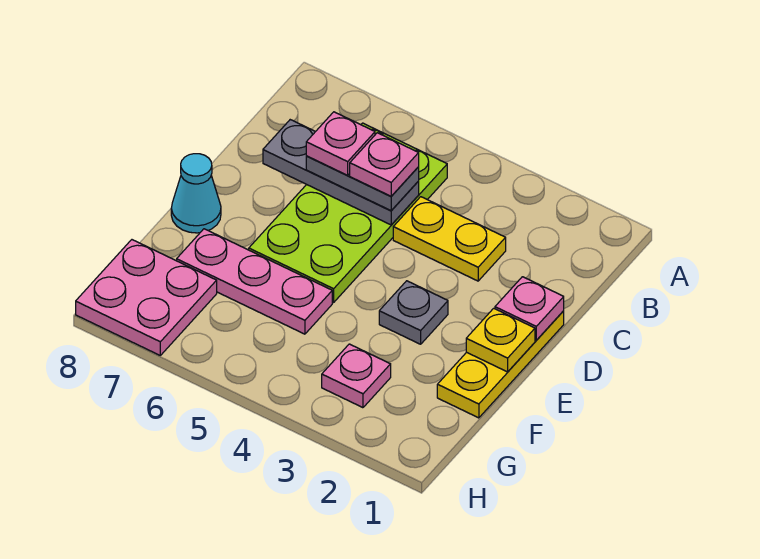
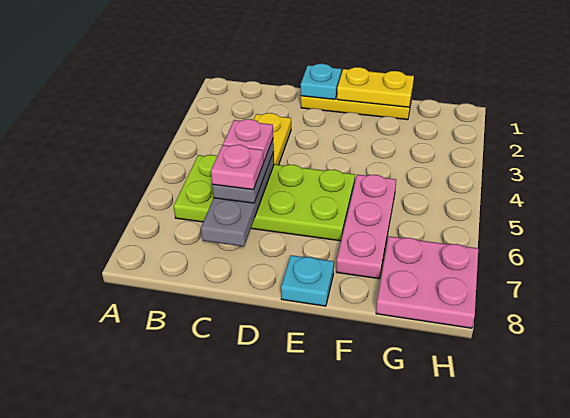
pink 1x1 plate [495,277,564,340] -> cyan 1x1 plate [301,64,341,99]
yellow 1x1 plate [466,308,535,372] -> yellow 1x2 plate [337,67,414,107]
grey 1x1 plate [379,281,448,344] -> none
cyan 1x1 cone [171,154,221,233] -> cyan 1x1 plate [281,255,334,306]
pink 1x1 plate [322,344,391,408] -> none

